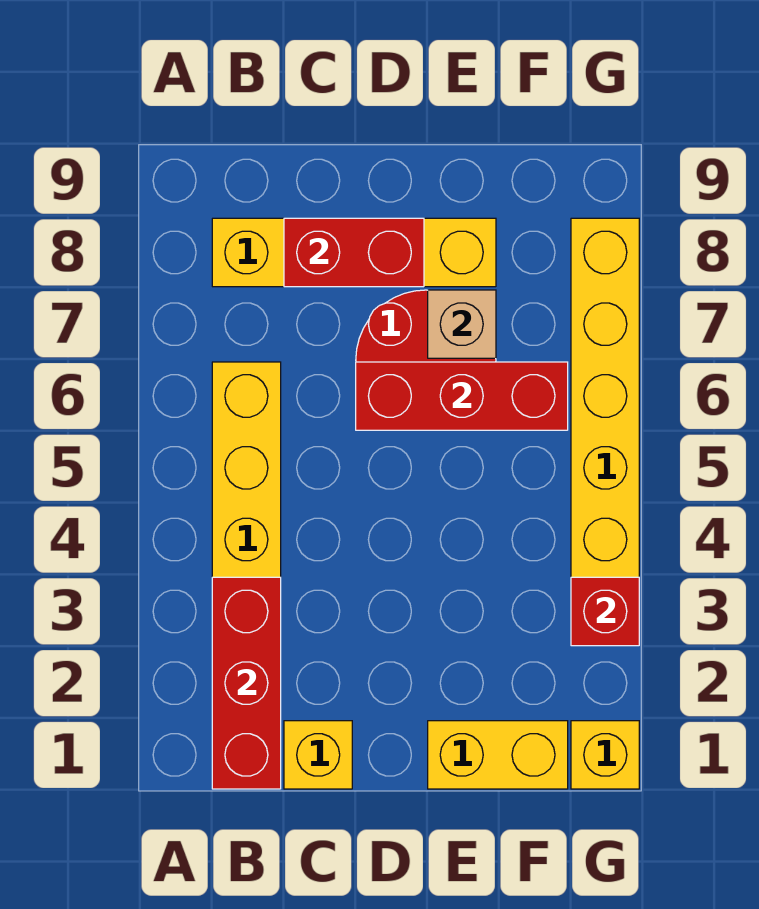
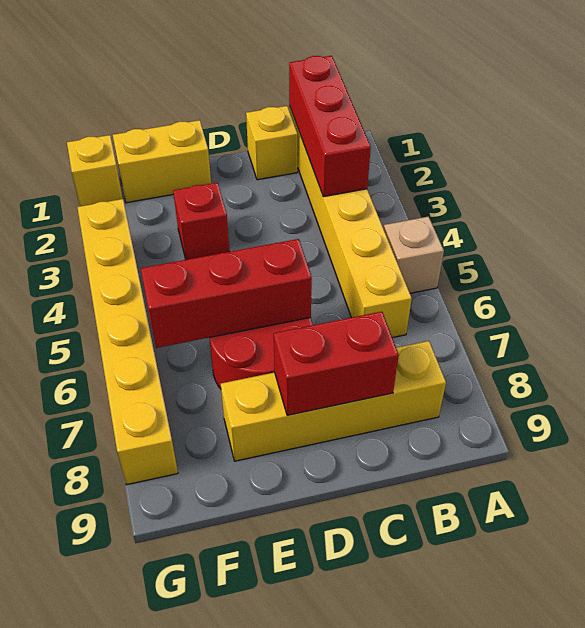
tan 1x1 brick [428,290,496,358] -> tan 1x1 brick moved to [384,217,444,293]
red 1x1 brick [571,577,639,646] -> red 1x1 brick moved to [173,182,230,260]

